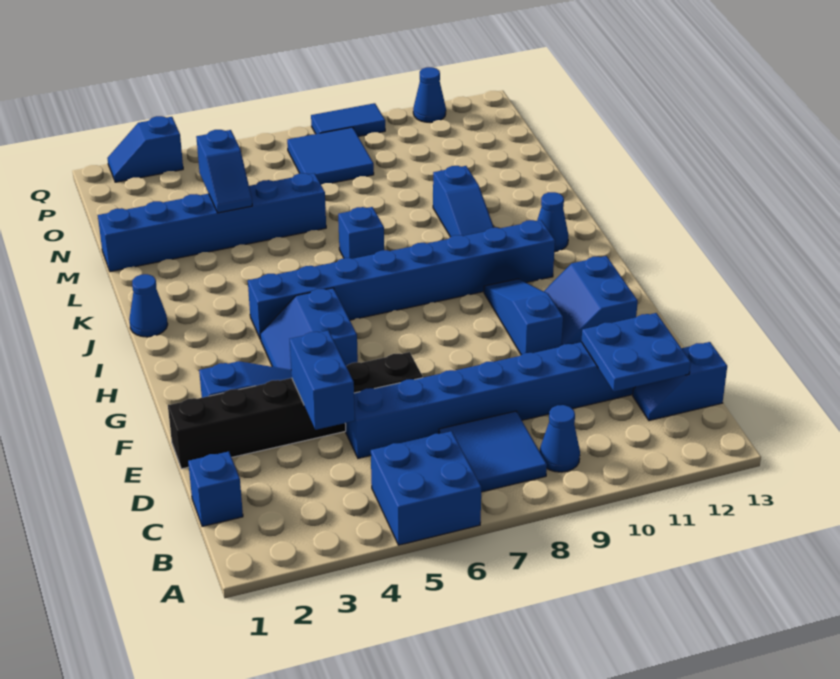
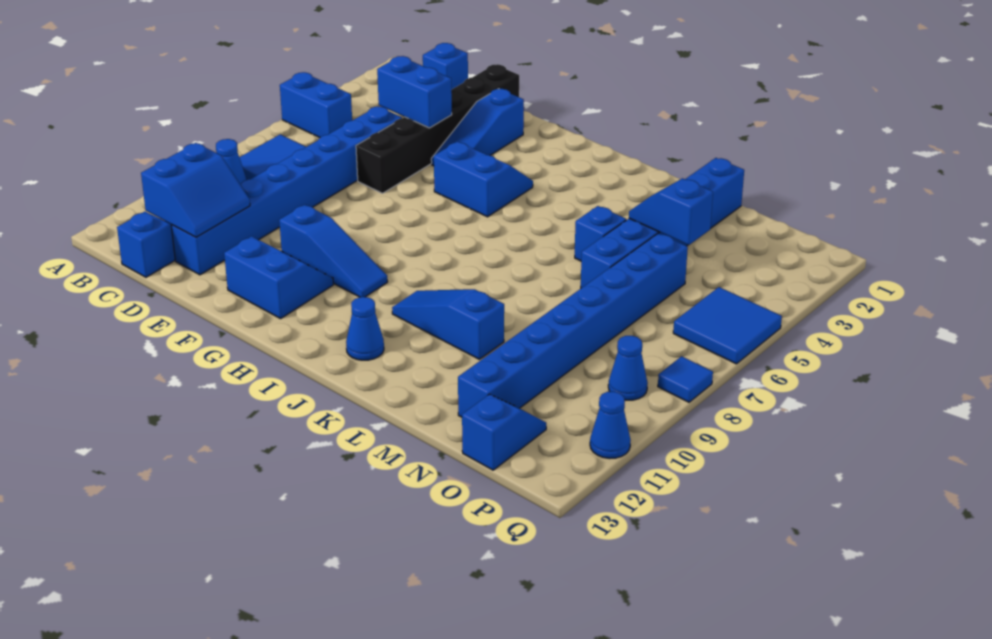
blue 2x2 brick [371,431,481,545] -> blue 1x2 brick [280,72,352,137]
blue 2x2 plate [581,313,691,392] -> blue 2x2 slope [141,143,250,237]
blue 1x8 brick [248,220,555,339] -> blue 1x8 brick moved to [458,233,688,417]
blue 1x1 cone [129,274,168,337] -> blue 1x1 cone moved to [608,336,648,400]
blue 1x1 brick [338,207,384,259] -> blue 1x1 brick moved to [575,206,626,261]
blue 2x2 tile [287,127,374,185] -> blue 2x2 tile moved to [673,287,782,364]
blue 1x2 slope [108,116,183,182] -> blue 1x2 slope moved to [462,394,546,470]
blue 1x2 tile [311,103,385,136] -> blue 1x1 tile [658,356,713,402]

